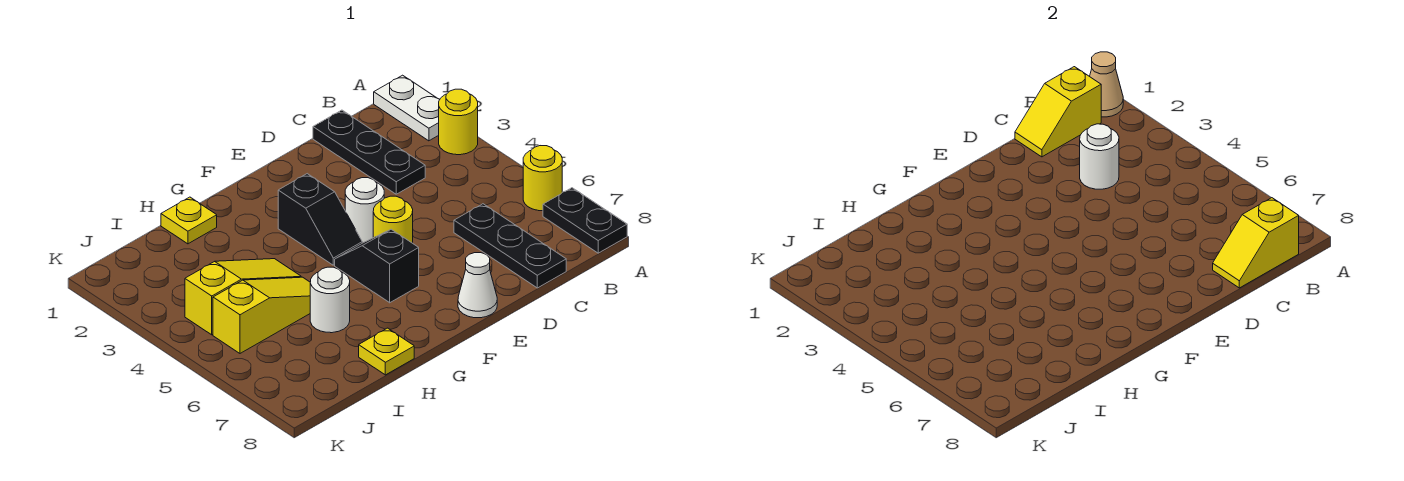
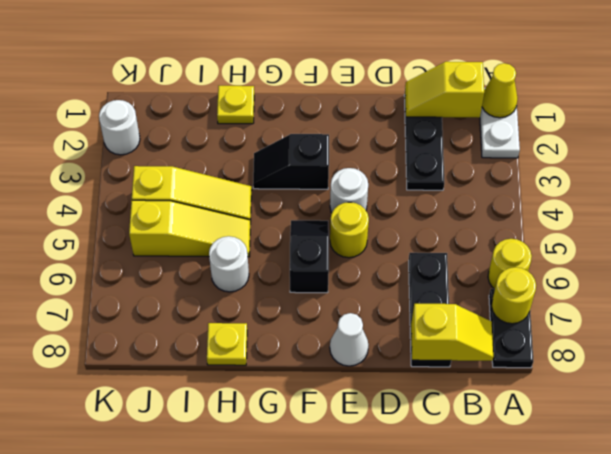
tan 1x1 cone [1090,52,1123,117] -> yellow 1x1 cone [482,63,518,118]
yellow 1x1 round brick [439,89,478,155] -> yellow 1x1 round brick moved to [492,267,536,324]
yellow 1x2 slope [1213,198,1299,288] -> yellow 1x2 slope turned to [411,304,493,361]
white 1x1 round brick [1080,124,1119,189] -> white 1x1 round brick moved to [99,100,140,155]
black 1x2 slope [278,174,362,265] -> black 1x2 slope turned to [253,134,329,189]

